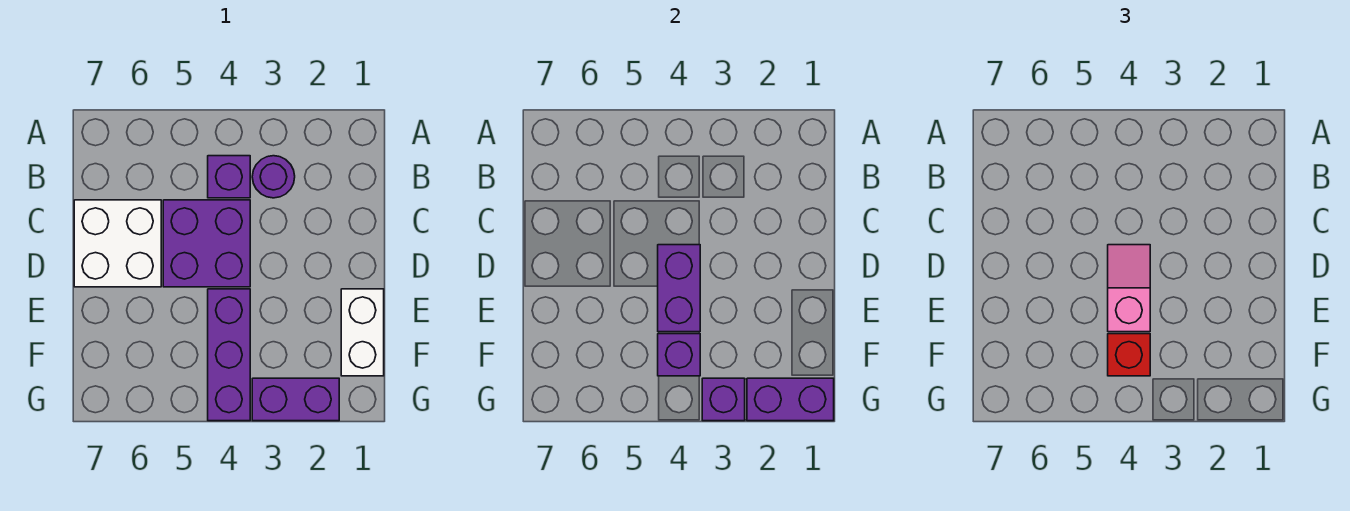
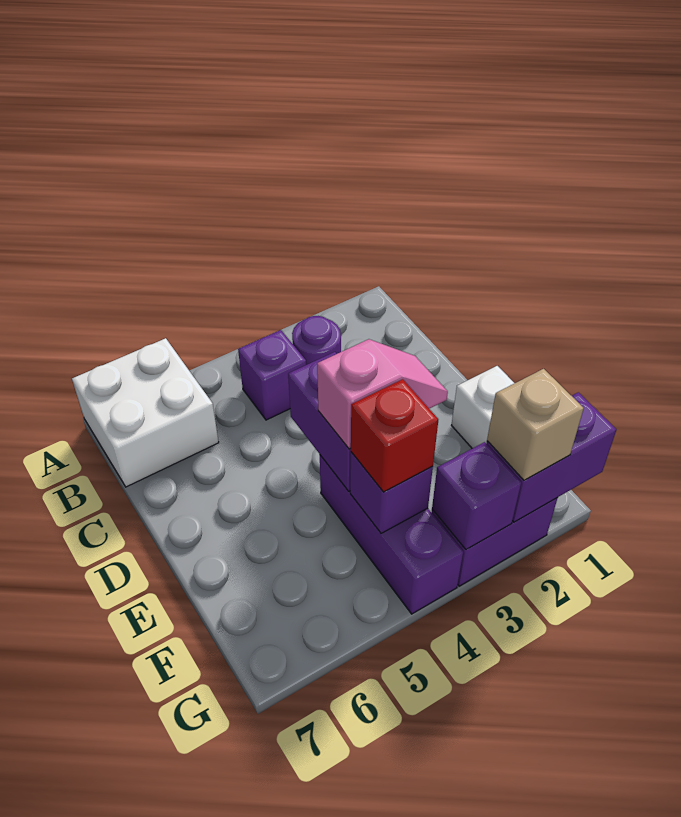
purple 2x2 brick [163,200,250,287] -> none
white 2x2 brick [74,200,161,287] -> white 2x2 brick moved to [72,338,219,487]
pink 1x2 slope [1108,245,1150,332] -> pink 1x2 slope turned to [317,339,448,449]
none -> tan 1x1 brick [487,369,584,480]

